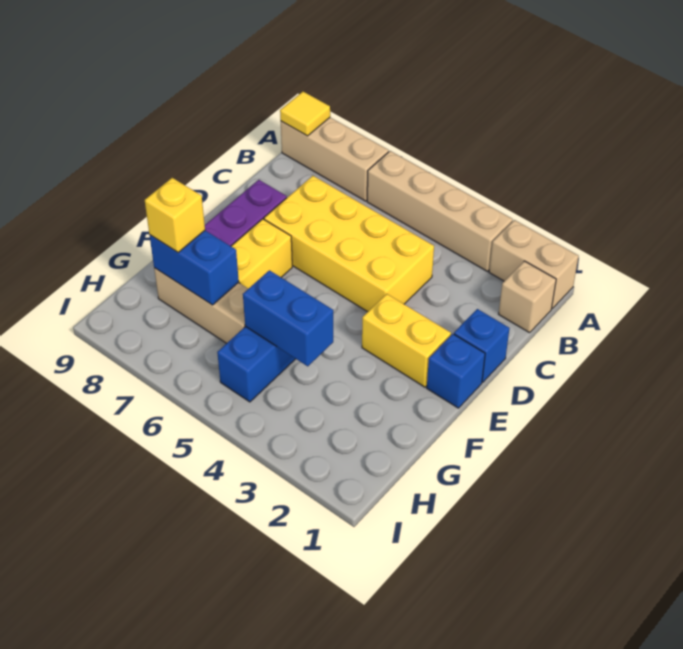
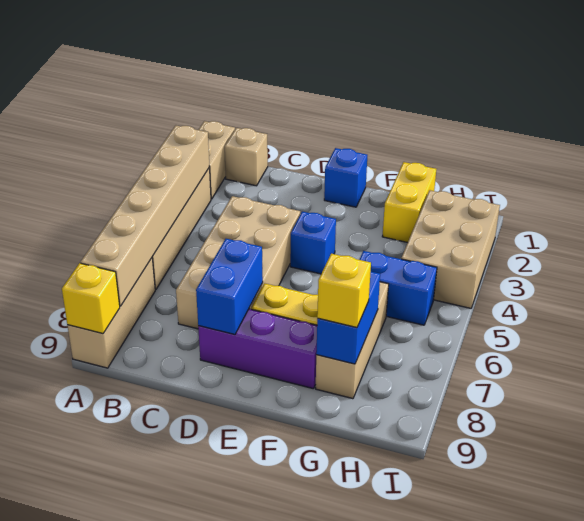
none -> tan 1x6 brick [80,126,209,306]
yellow 1x1 tile [280,92,330,136] -> yellow 1x1 brick [62,263,120,334]
yellow 2x4 brick [264,176,434,312] -> tan 2x4 brick [176,196,300,329]
blue 1x1 brick [454,309,510,382] -> blue 1x1 brick moved to [290,212,336,274]
yellow 1x2 brick [362,294,451,387] -> yellow 1x2 brick moved to [382,162,436,243]
blue 1x2 brick [243,270,333,366] -> blue 1x2 brick moved to [196,239,263,335]
none -> tan 2x3 brick [401,190,500,308]

